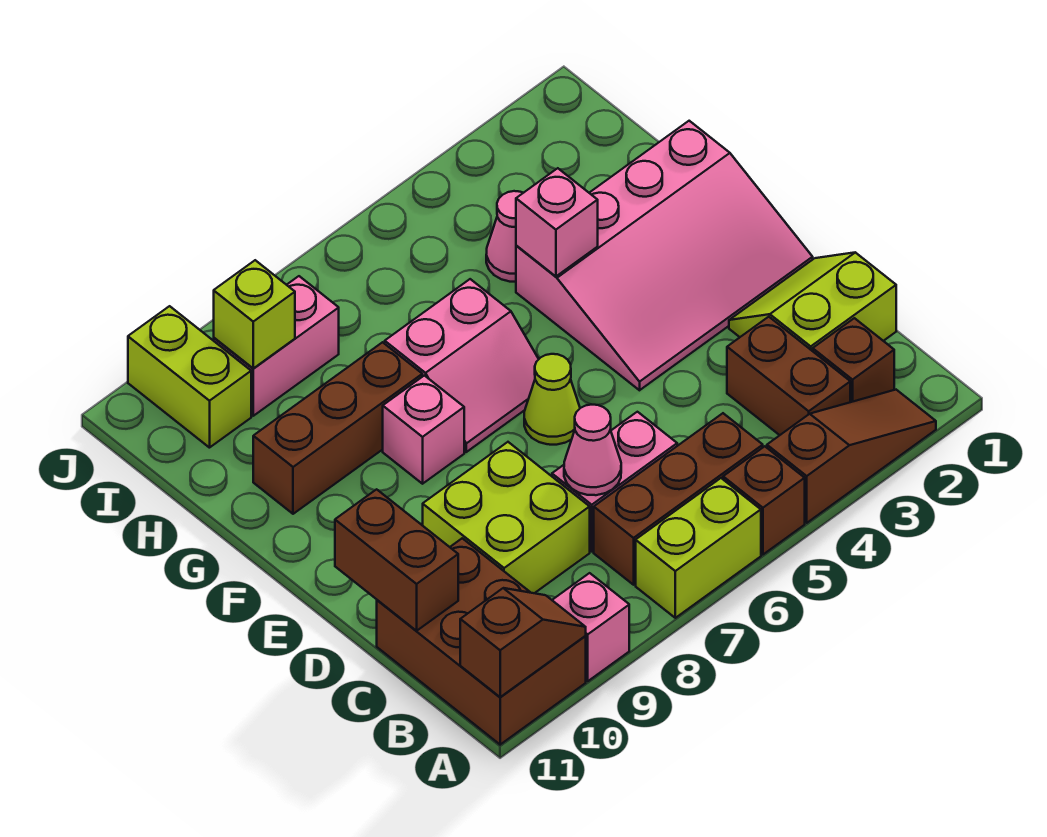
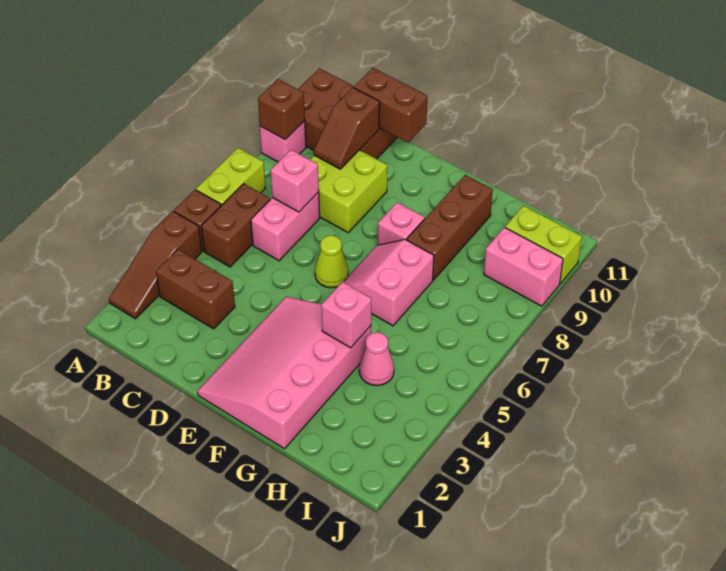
brown 1x2 slope [460,588,586,697] -> brown 1x2 slope moved to [314,88,380,169]
brown 1x1 brick [813,318,894,402] -> brown 1x1 brick moved to [258,79,305,140]
brown 1x3 brick [594,413,763,585] -> brown 1x2 brick [201,184,270,267]
lime 2x2 slope [729,252,896,351] -> none
pink 1x1 cone [564,404,621,495] -> pink 1x1 brick [271,150,319,212]
pink 1x2 brick [214,276,339,416] -> pink 1x2 brick turned to [484,227,563,306]
lime 1x1 brick [214,260,295,369] -> none

